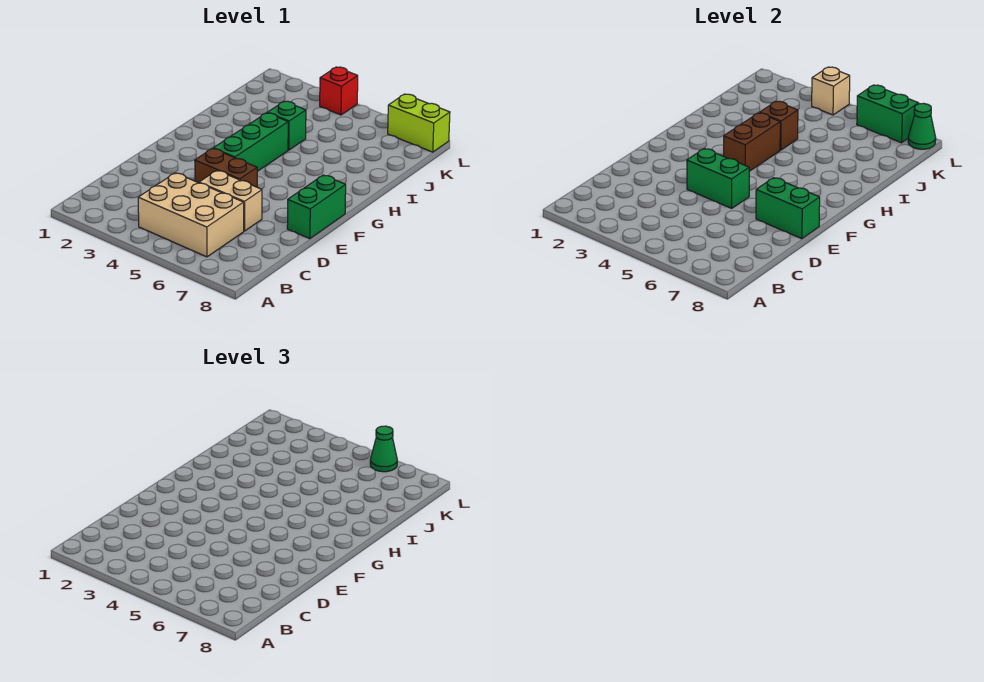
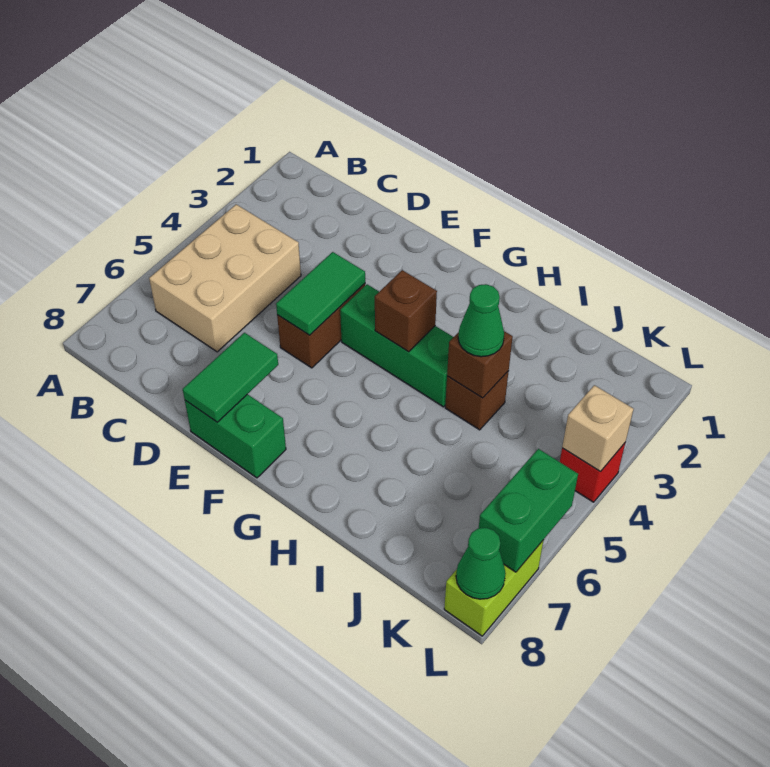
tan 1x2 brick [199,171,262,231] -> none
green 1x2 brick [687,149,749,208] -> green 1x2 tile [276,252,365,335]
green 1x2 brick [756,178,820,239] -> green 1x2 tile [183,333,278,422]
brown 1x2 brick [724,113,780,171] -> brown 1x1 brick [375,270,437,352]
green 1x1 brick [268,101,306,150] -> brown 1x1 brick [445,371,509,430]
green 1x1 cone [370,426,397,472] -> green 1x1 cone moved to [458,284,504,357]

